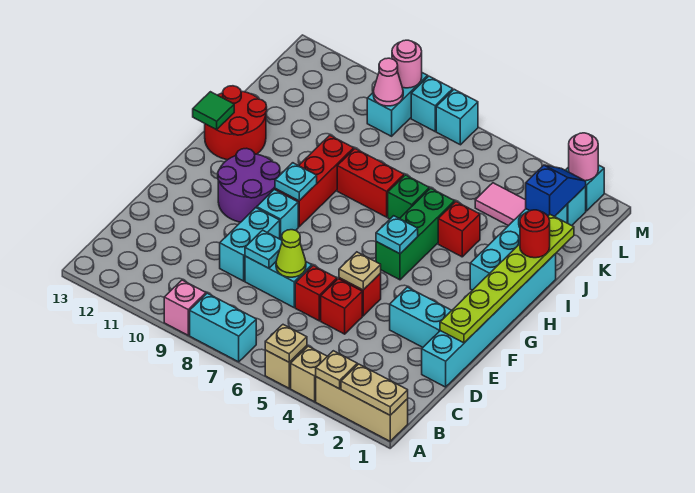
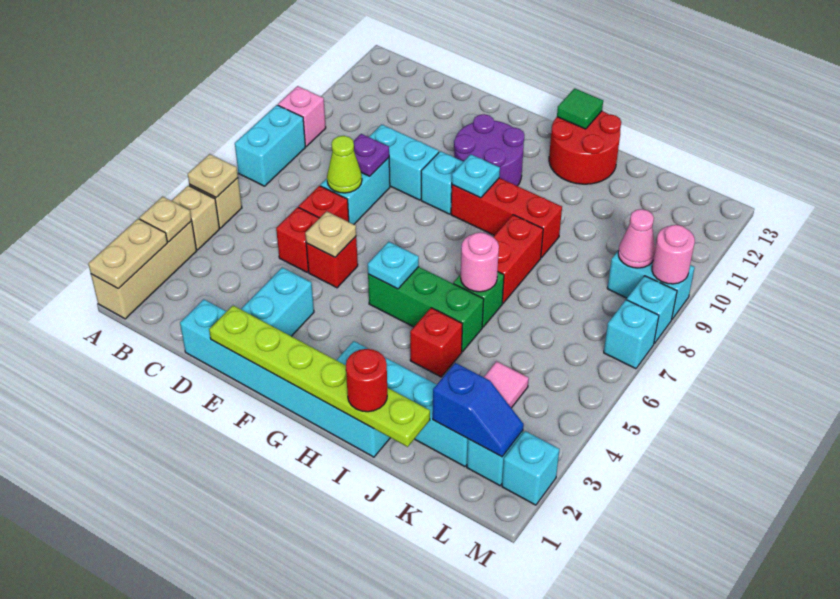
cyan 1x1 plate [245,230,282,268] -> purple 1x1 plate [353,134,389,176]
pink 1x1 round brick [569,133,598,181] -> pink 1x1 round brick moved to [461,232,499,292]

